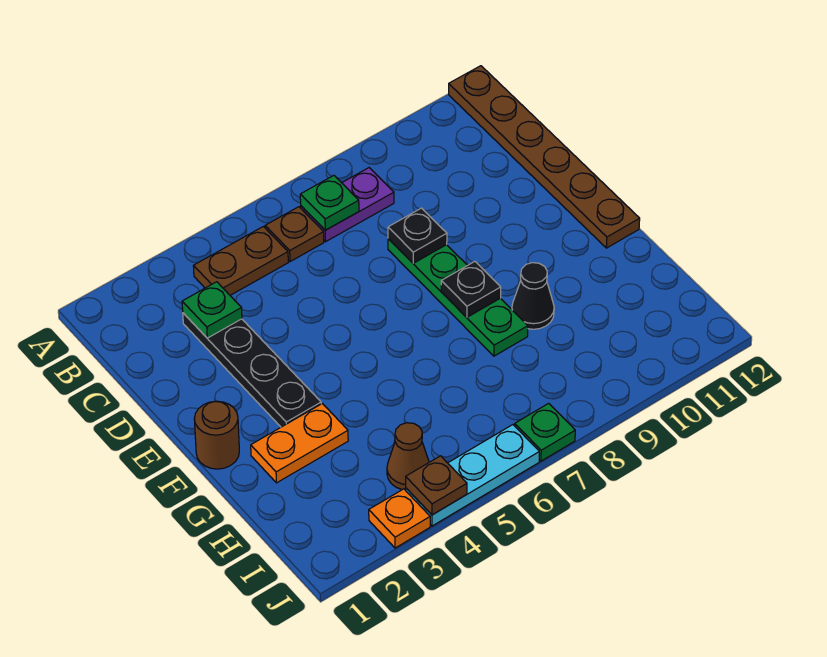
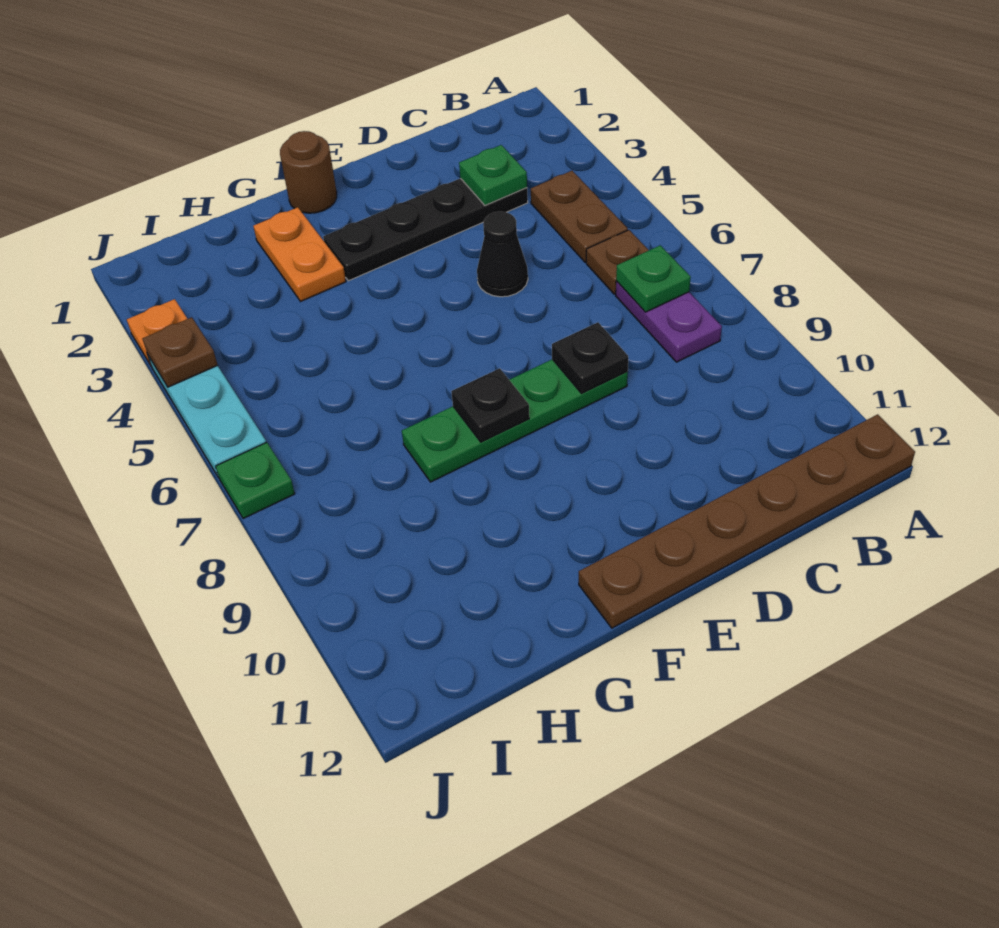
black 1x1 cone [512,263,554,329] -> black 1x1 cone moved to [477,212,528,297]
brown 1x1 cone [387,423,429,490] -> none

